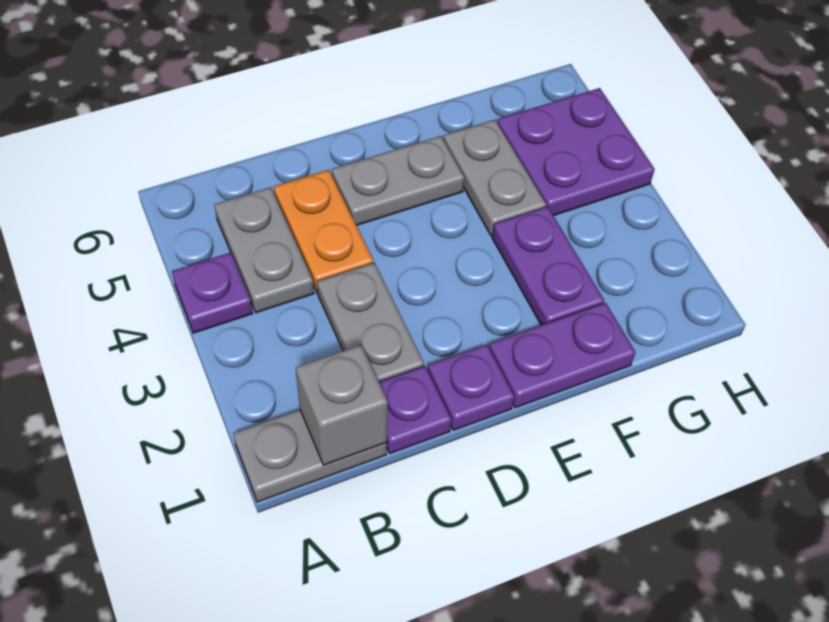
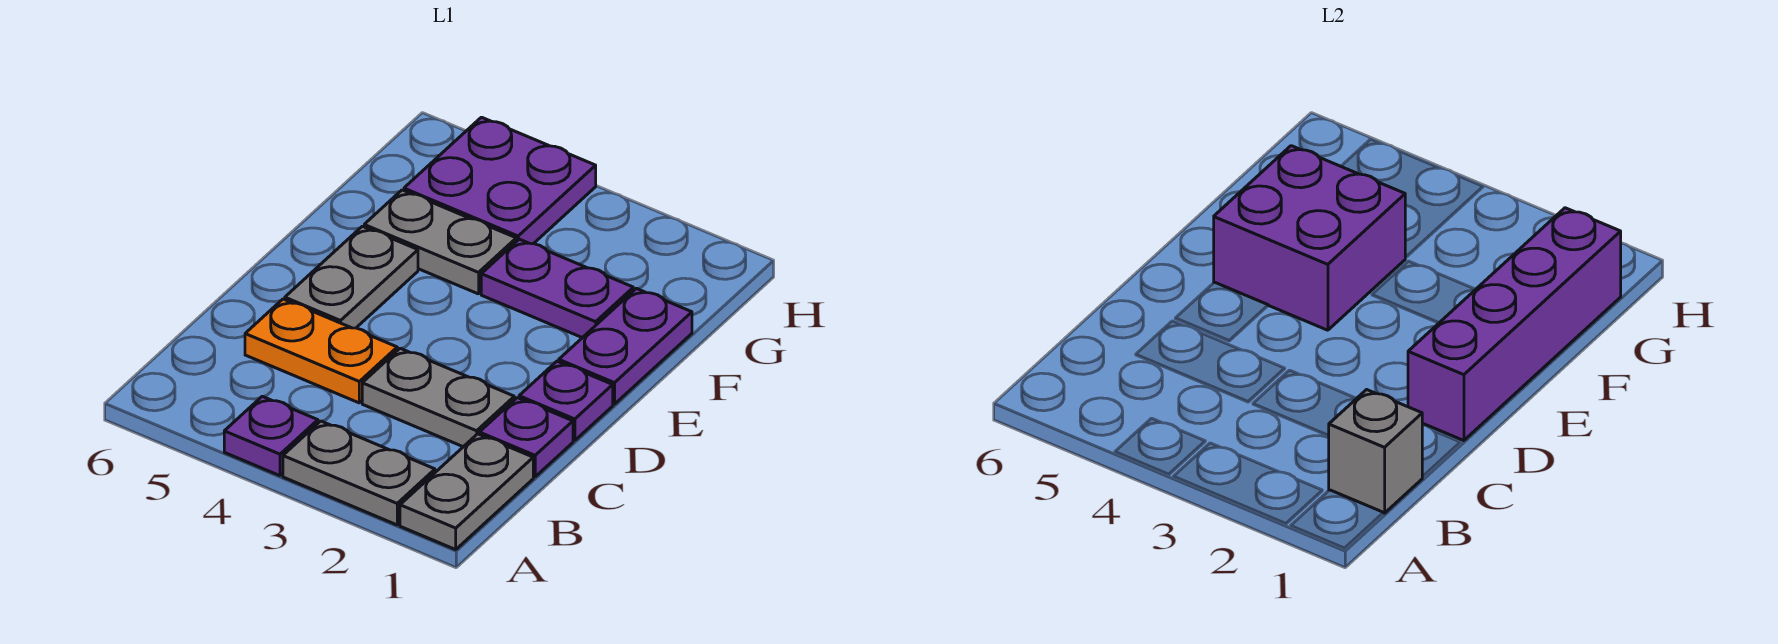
grey 1x2 plate [214,187,314,313] -> grey 1x2 plate moved to [283,421,435,525]
none -> purple 1x4 brick [1408,208,1621,441]
none -> purple 2x2 brick [1214,146,1405,330]

